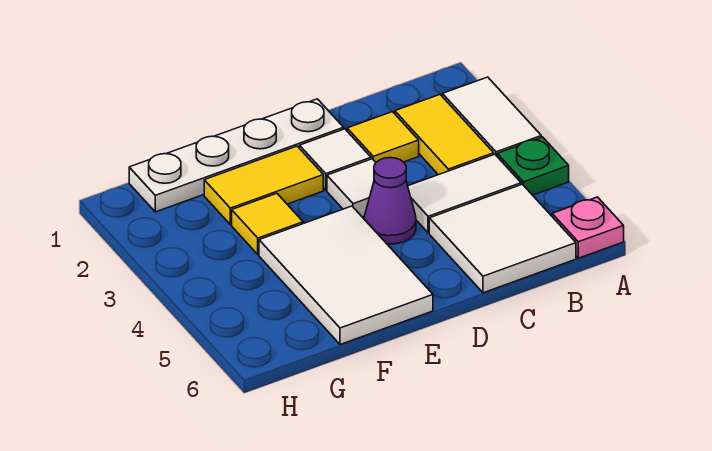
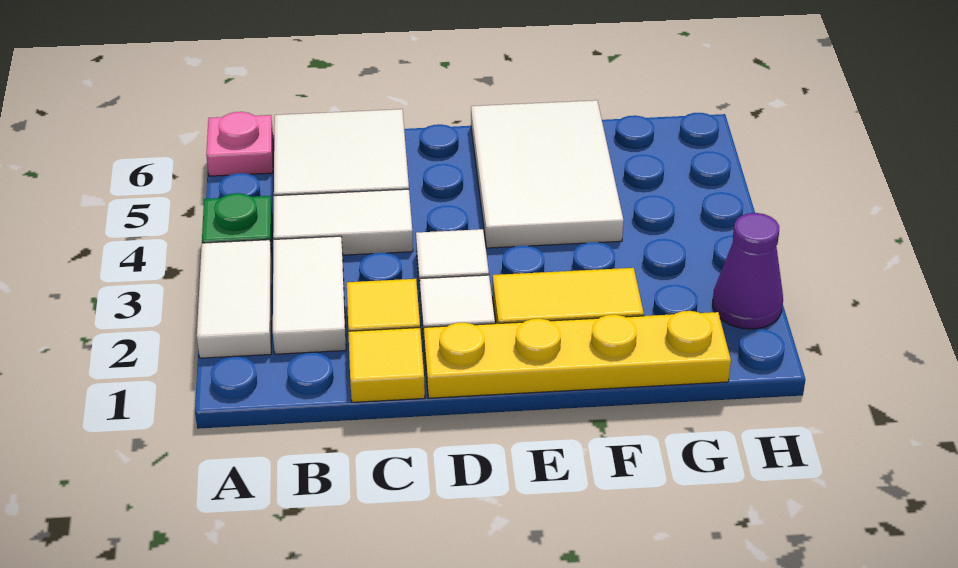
yellow 1x2 tile [395,95,494,175] -> white 1x2 tile [273,236,346,354]
white 1x4 plate [129,99,344,212] -> yellow 1x4 plate [424,311,731,398]
purple 1x1 cone [364,158,416,244] -> purple 1x1 cone moved to [713,213,783,329]
yellow 1x1 tile [232,193,303,255] -> yellow 1x1 tile moved to [348,328,425,402]

